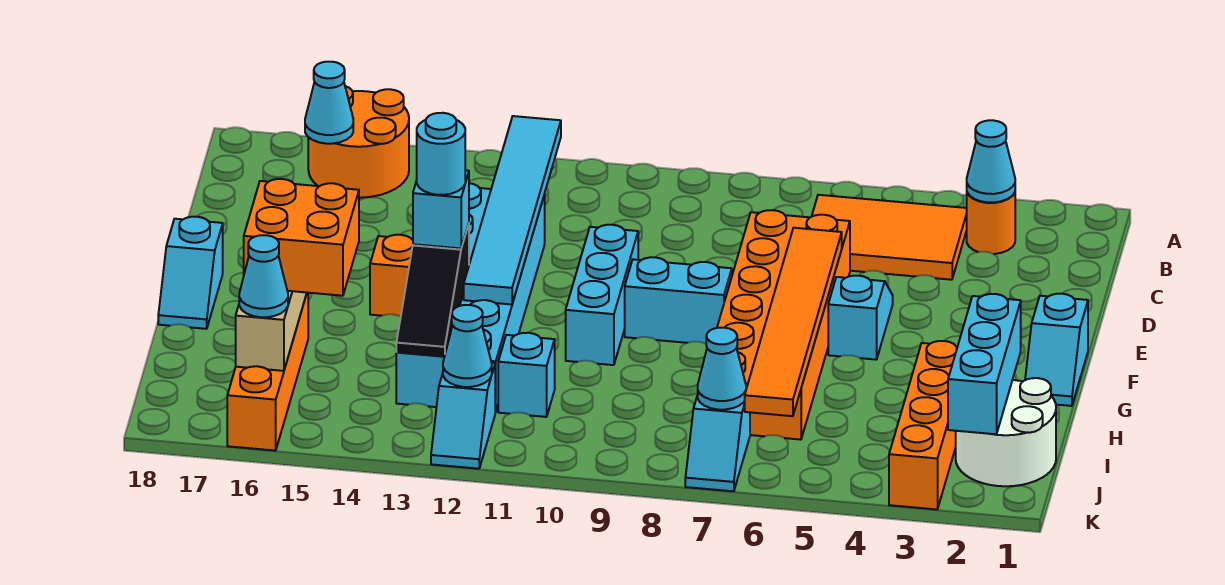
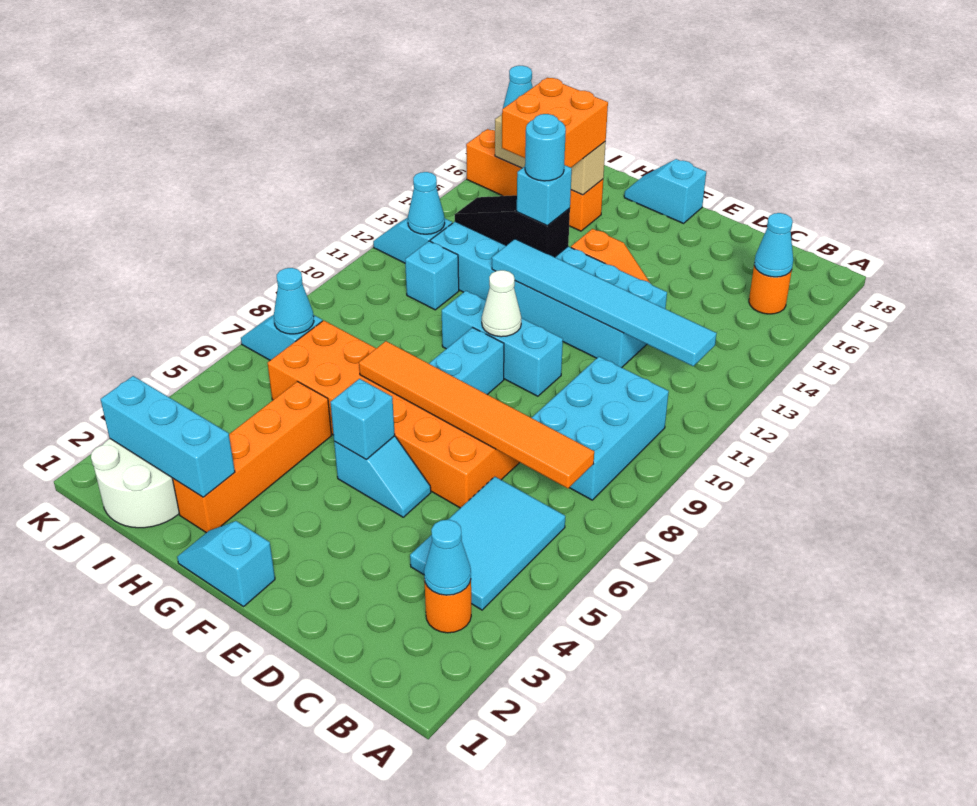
orange 2x2 round brick [308,86,409,198] -> orange 1x1 round brick [749,266,792,314]
orange 2x3 tile [812,195,967,280] -> cyan 2x3 tile [410,477,565,610]
none -> cyan 2x3 brick [532,357,669,500]
orange 1x6 tile [745,228,842,416] -> orange 1x6 tile moved to [359,341,594,488]
none -> cyan 1x1 brick [330,379,395,459]
none -> white 1x1 cone [482,270,521,337]
orange 1x4 brick [889,341,958,509] -> orange 1x4 brick turned to [172,381,331,533]

